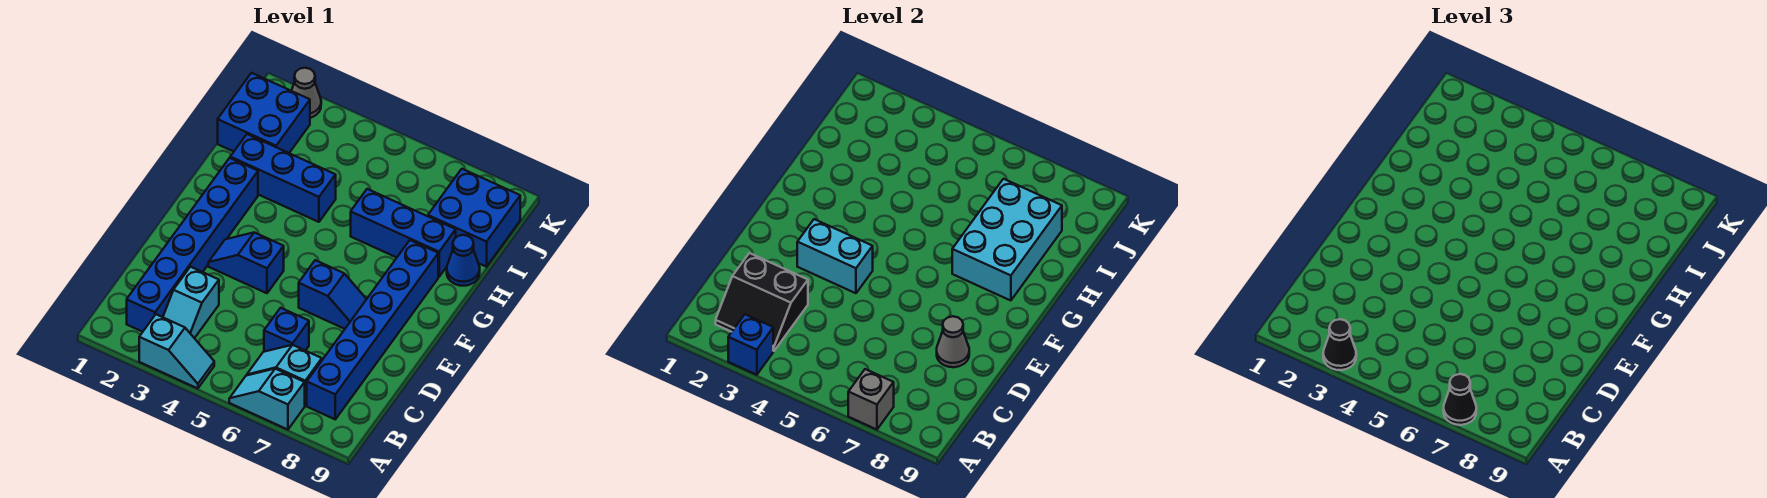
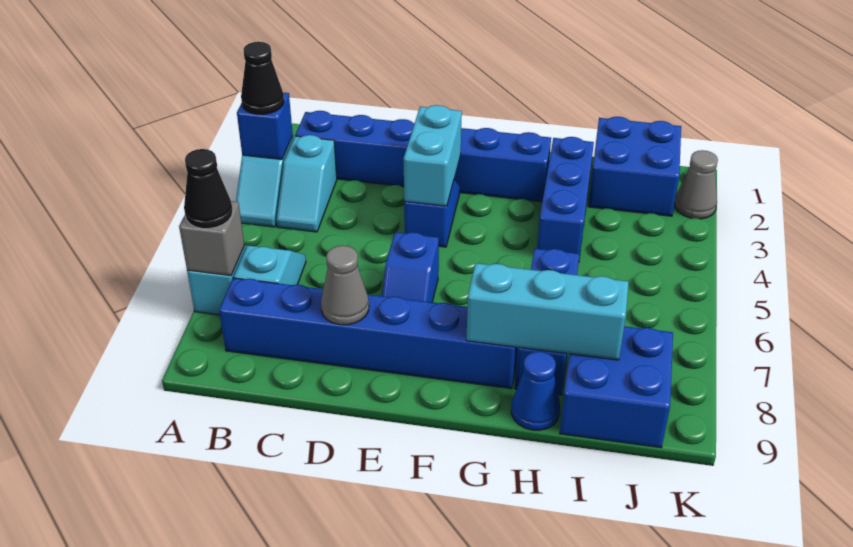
black 2x2 slope [716,253,808,351] -> none
cyan 1x2 slope [163,267,219,338] -> cyan 1x2 slope turned to [276,135,337,232]
blue 1x1 brick [264,308,309,352] -> none
cyan 2x3 brick [952,179,1062,301] -> cyan 1x3 brick [466,263,629,360]

